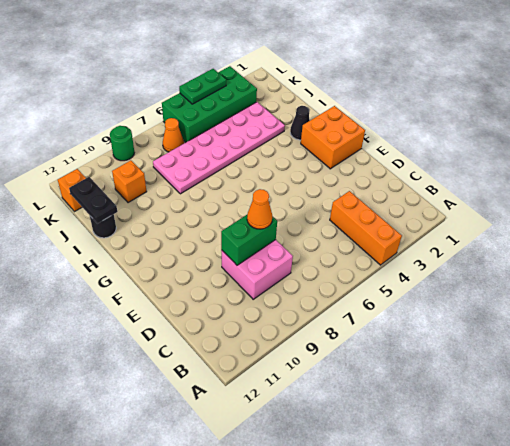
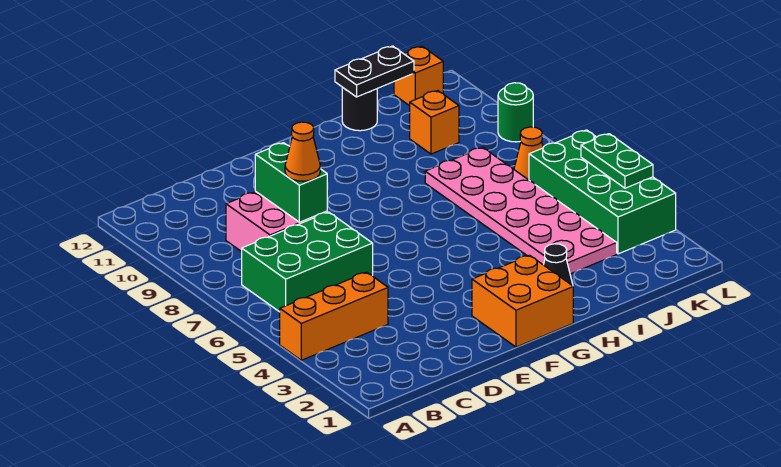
none -> green 2x3 brick [242,212,373,312]

